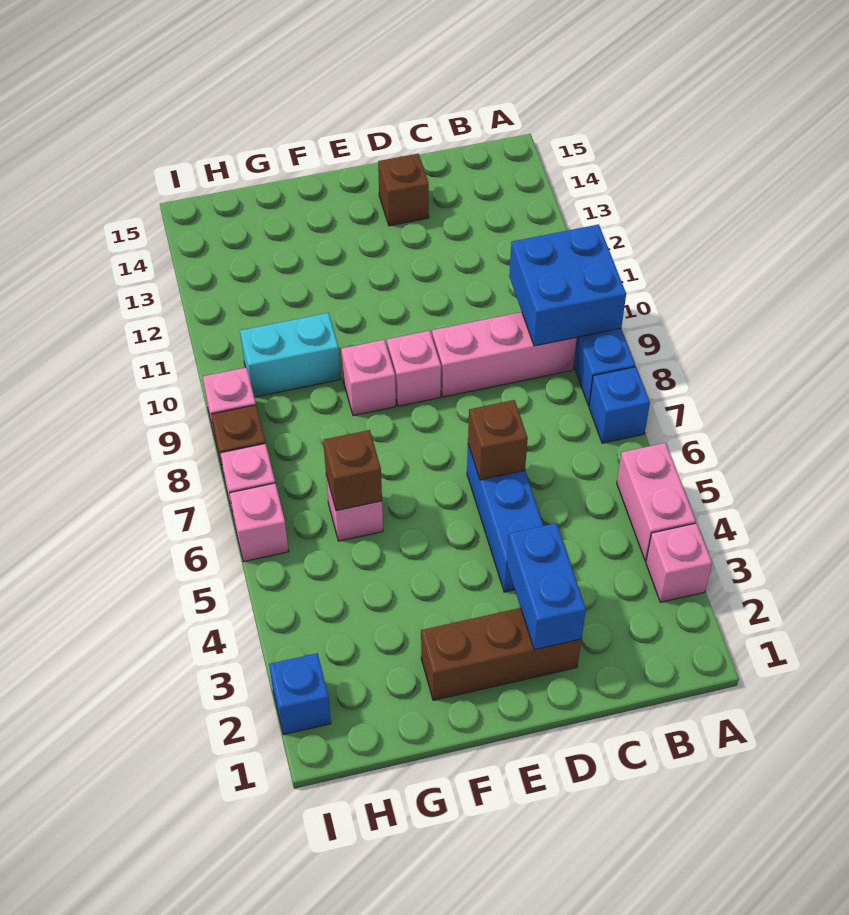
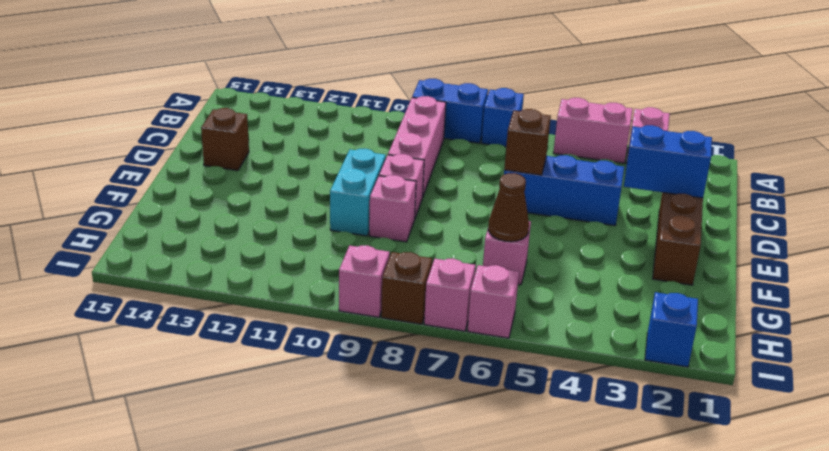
blue 2x2 brick [509,224,626,346] -> none
brown 1x1 brick [323,430,382,511] -> brown 1x1 cone [488,173,529,242]
cyan 1x2 brick [240,313,340,397] -> cyan 1x2 brick moved to [330,149,386,236]

